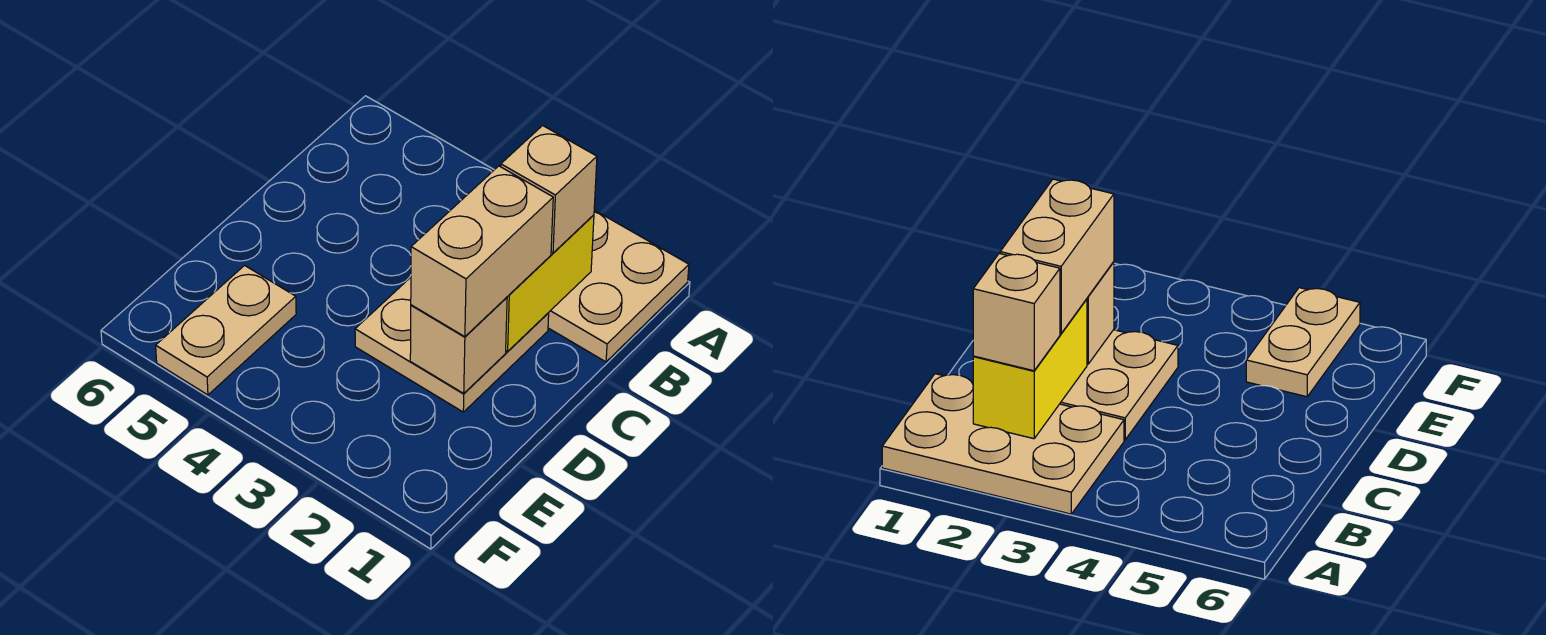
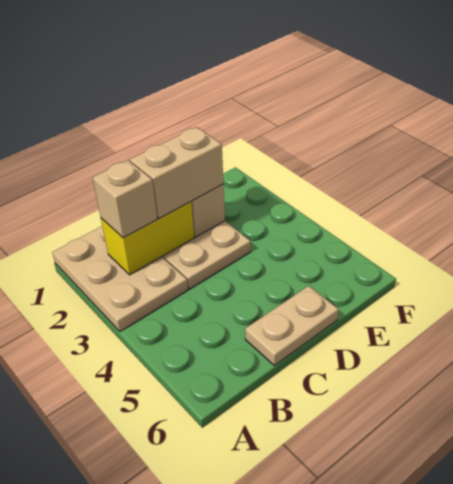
tan 1x2 plate [156,266,296,395] -> tan 1x2 plate moved to [245,286,339,365]

